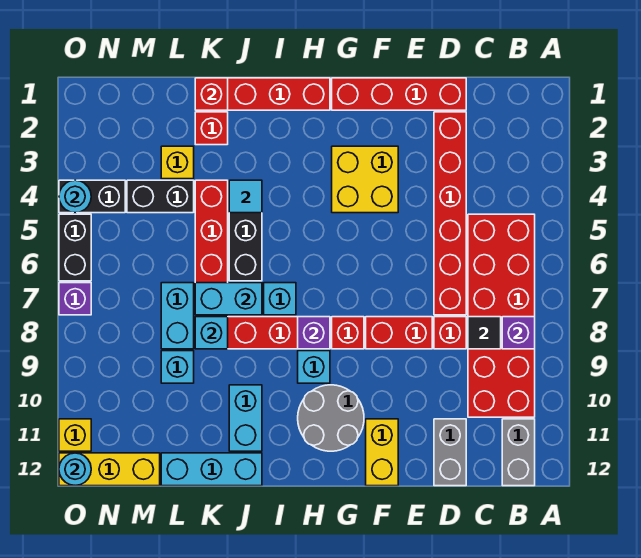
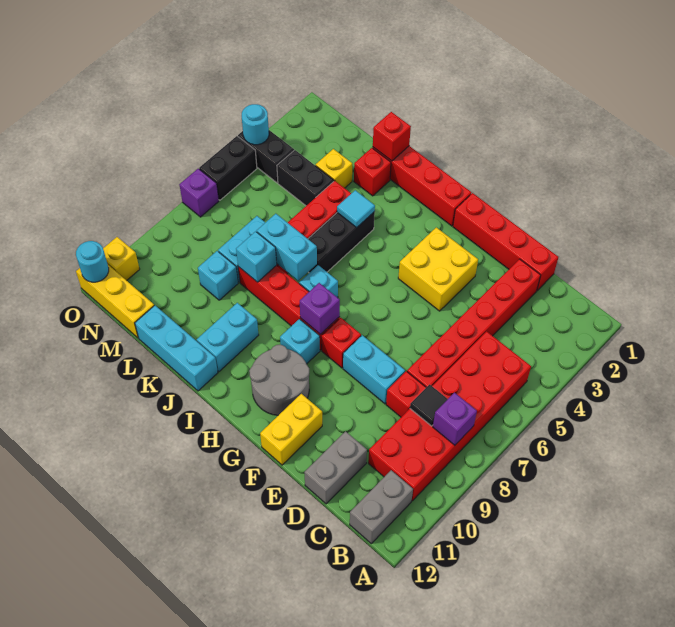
red 1x2 brick [366,317,432,349] -> cyan 1x2 brick [343,335,405,404]

